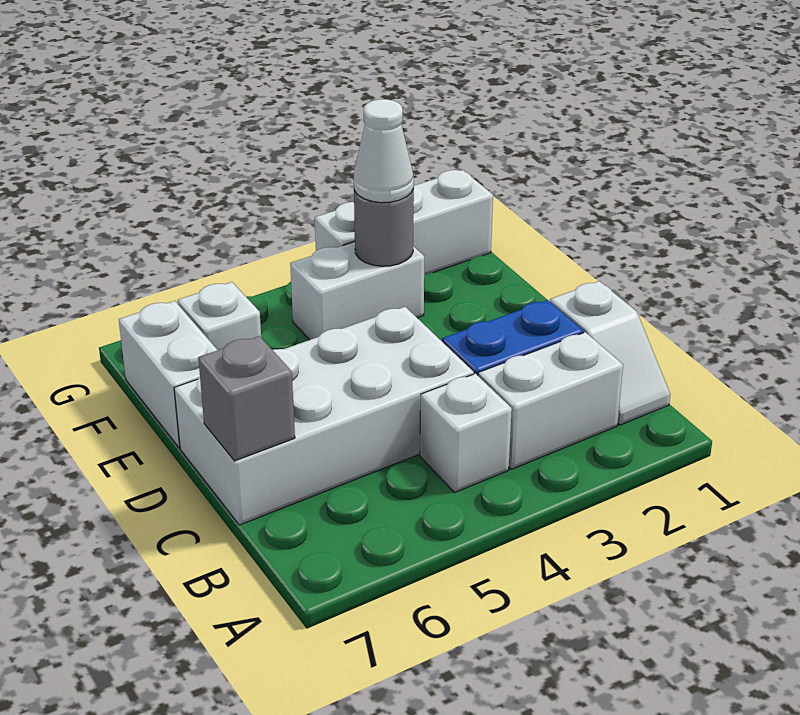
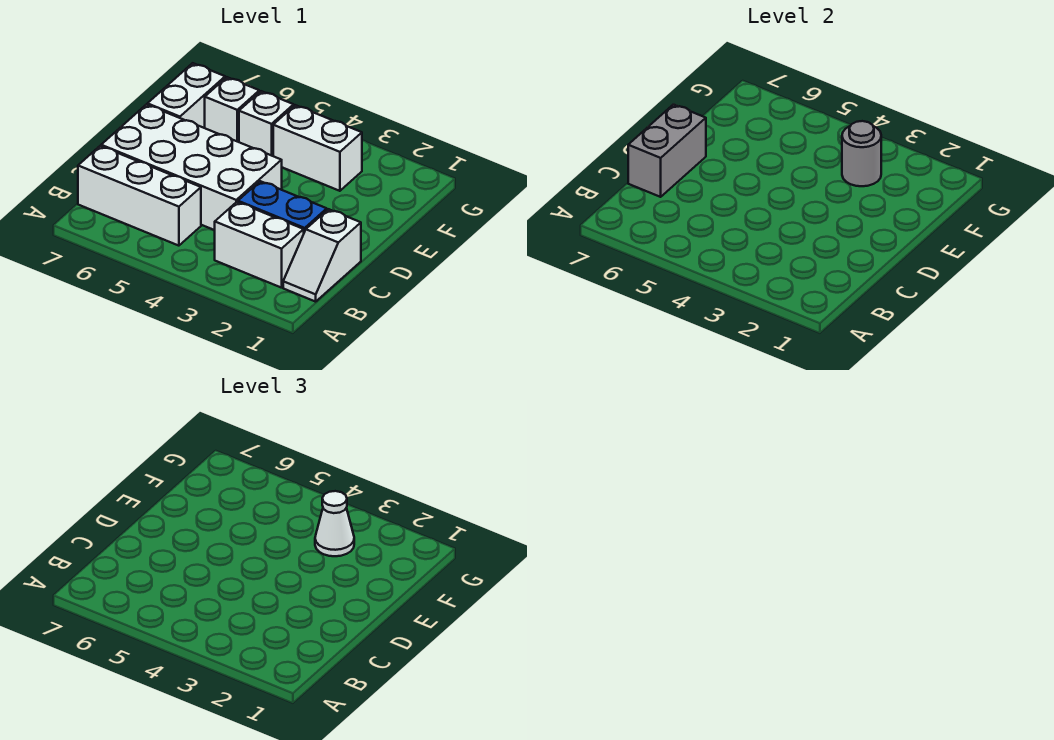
white 1x1 brick [420,374,512,493] -> white 1x1 brick moved to [239,91,294,156]
grey 1x1 brick [198,336,295,461] -> grey 1x2 brick [628,105,706,197]
white 1x3 brick [315,170,493,275] -> white 1x3 brick moved to [78,146,201,246]

